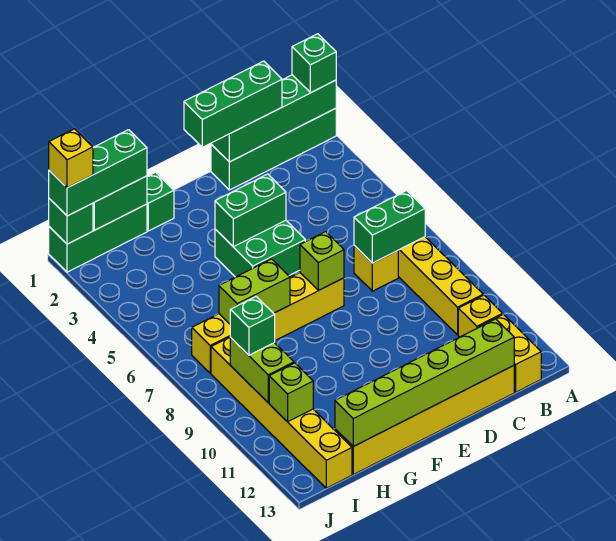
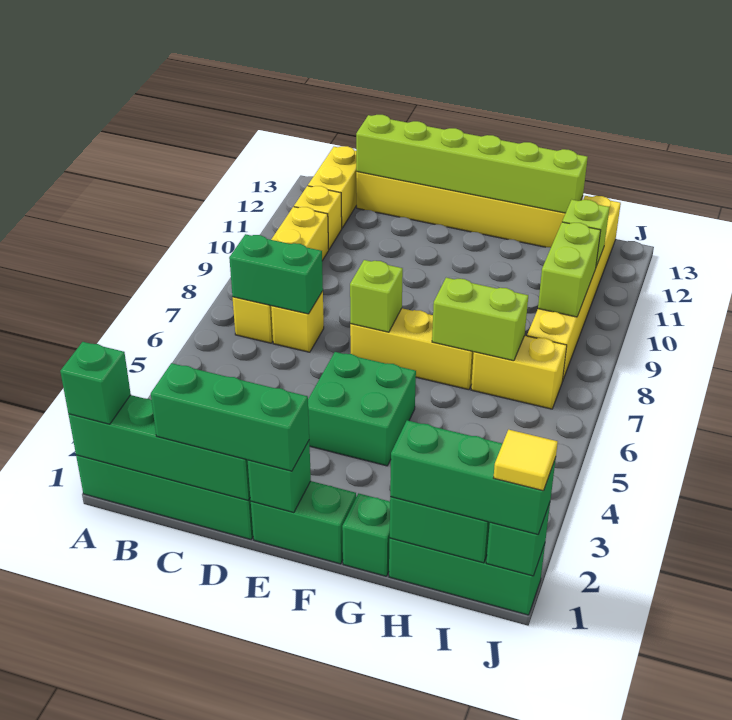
green 1x2 brick [215,174,286,247] -> green 1x2 brick moved to [251,481,356,564]
green 1x1 brick [230,297,275,355] -> green 1x1 brick moved to [248,441,311,513]
yellow 1x1 brick [49,129,93,188] -> yellow 1x1 tile [494,430,558,491]

